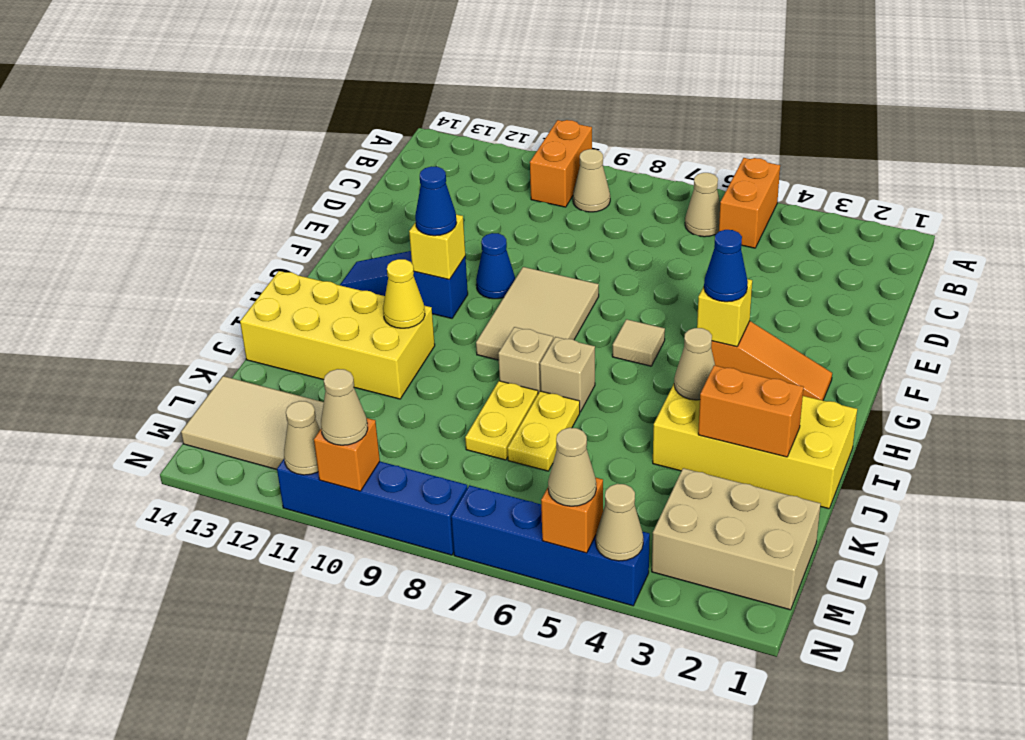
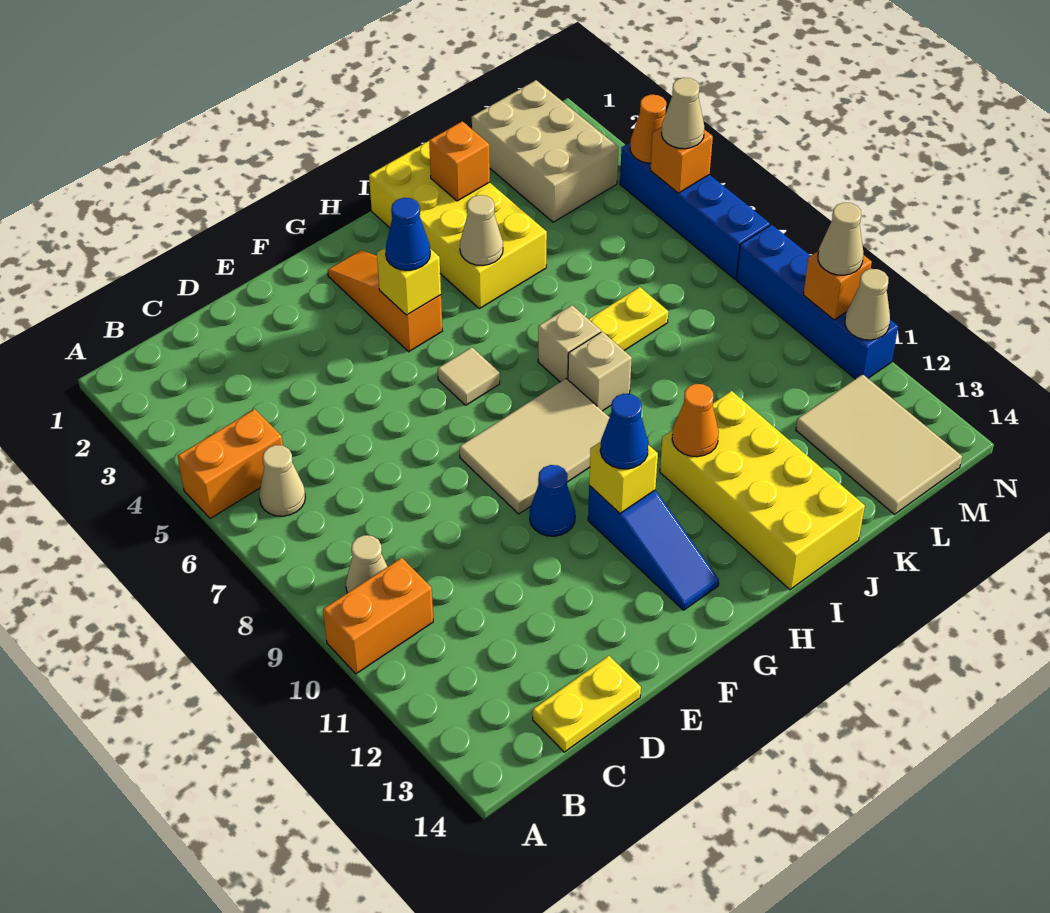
yellow 1x1 cone [383,259,425,328] -> orange 1x1 cone [672,384,719,457]
orange 1x2 brick [698,365,803,457] -> orange 1x1 brick [429,121,490,201]
yellow 1x2 plate [465,381,538,460] -> yellow 1x2 plate moved to [533,656,641,752]
tan 1x1 cone [596,484,643,561] -> orange 1x1 cone [630,95,666,163]

